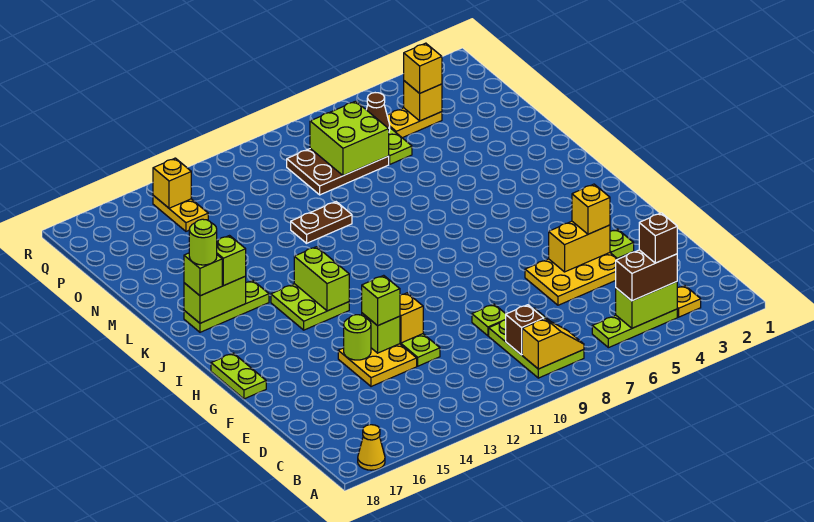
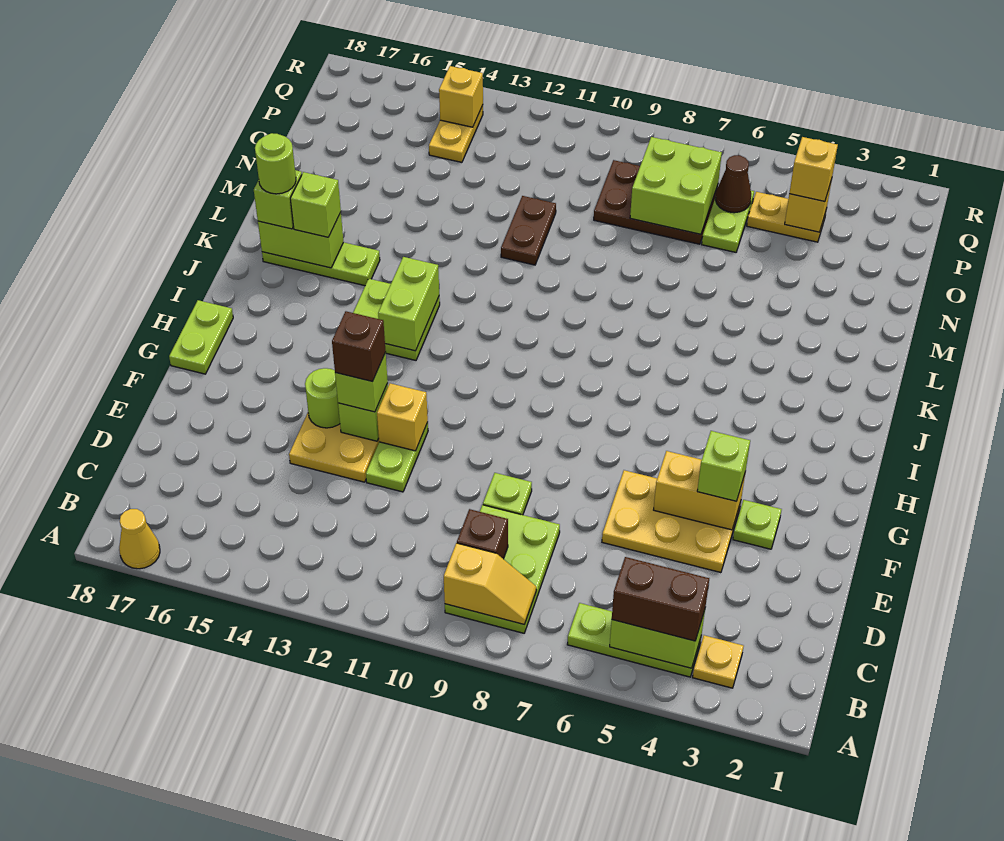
brown 1x1 brick [639,213,677,263] -> brown 1x1 brick moved to [332,311,386,382]
yellow 1x1 brick [572,184,610,234] -> lime 1x1 brick [697,431,750,501]
brown 1x2 plate [291,202,352,243] -> brown 1x2 plate turned to [501,196,556,265]

